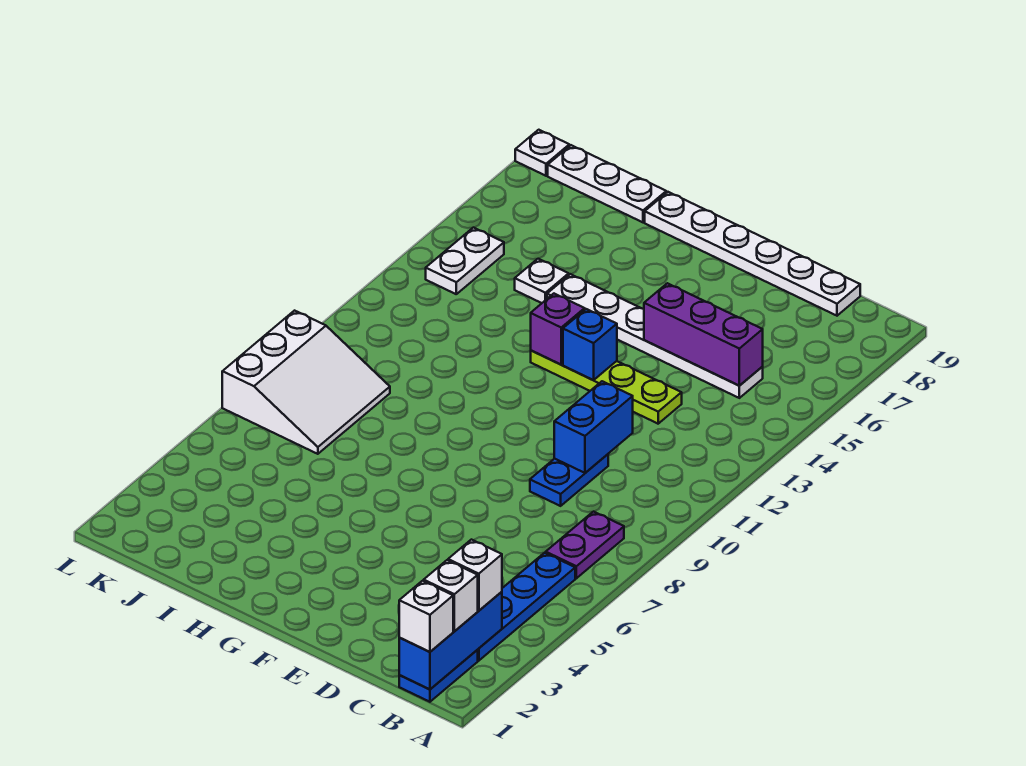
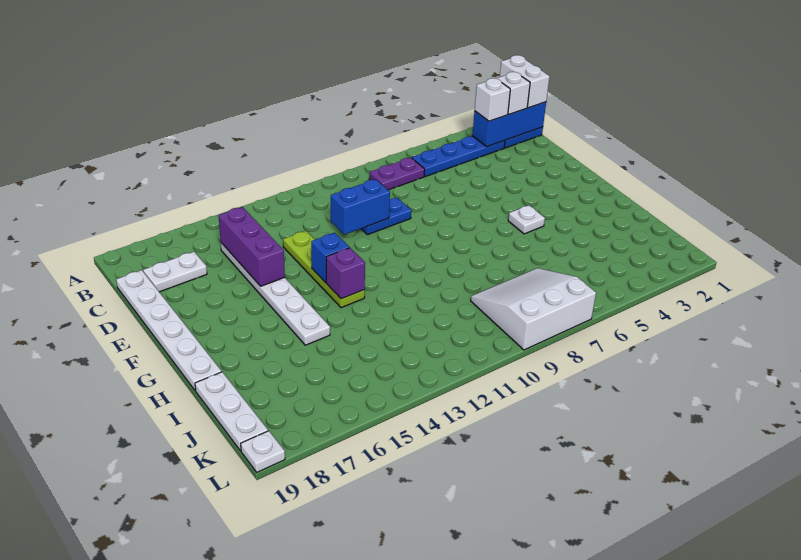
white 1x1 brick [399,581,453,652] -> white 1x2 brick [500,55,550,108]
white 1x1 plate [515,259,569,303] -> white 1x1 plate moved to [508,205,545,234]
white 1x2 plate [426,228,504,294] -> white 1x2 plate moved to [143,252,207,292]

